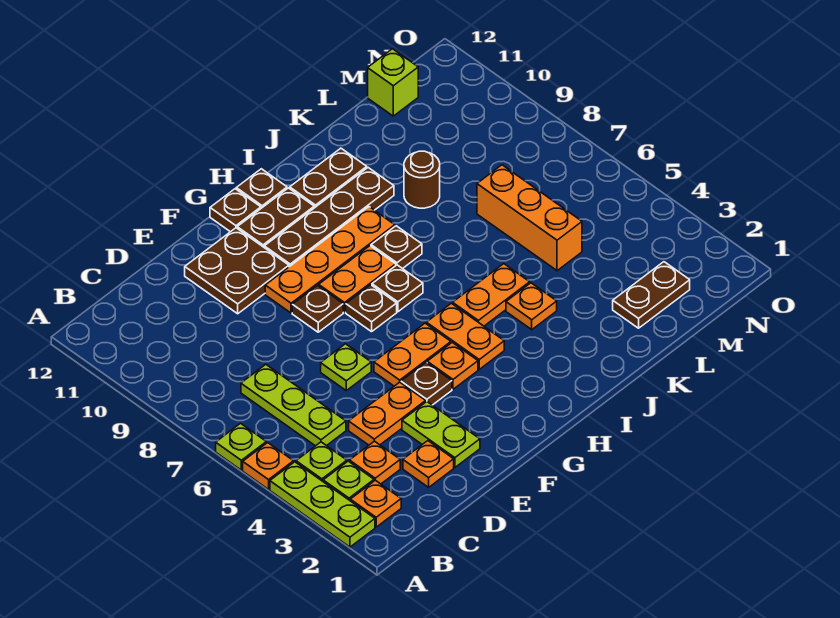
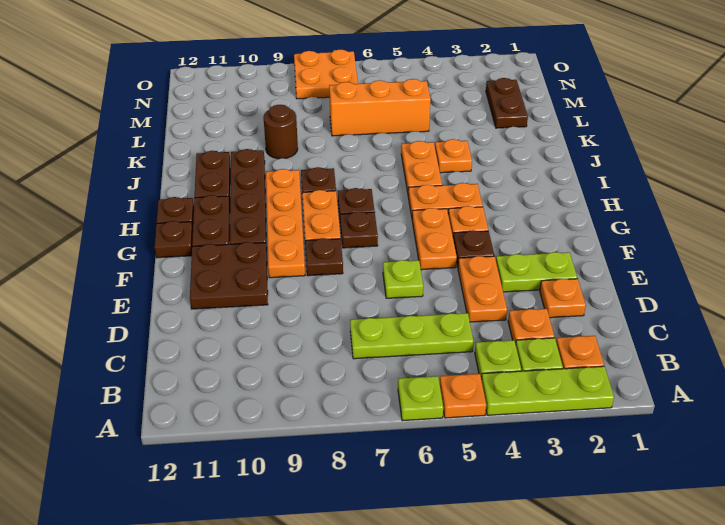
lime 1x1 brick [368,49,418,116] -> none
none -> orange 2x2 plate [294,49,358,99]

